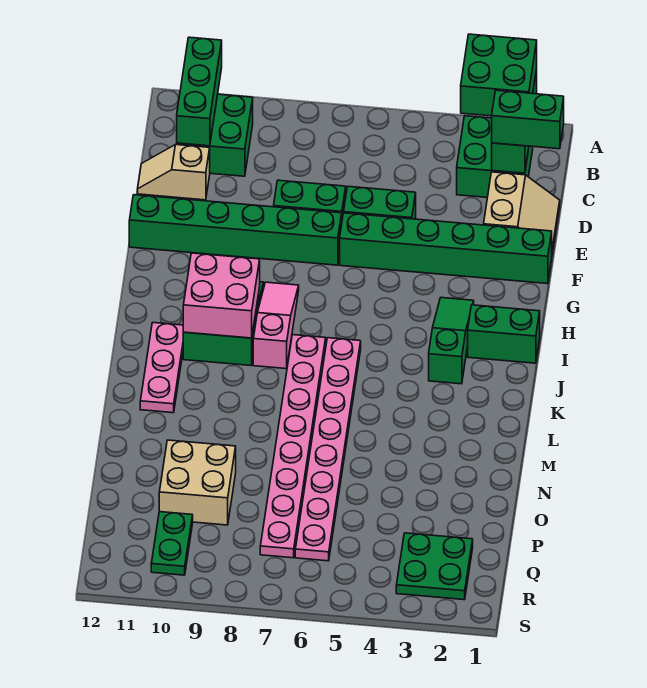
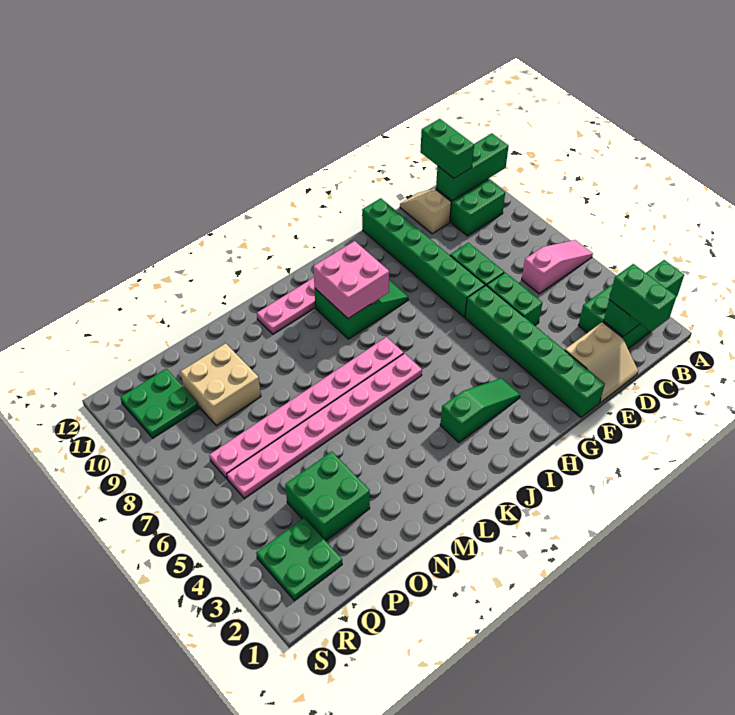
green 2x2 brick [461,34,537,116] -> green 2x2 brick moved to [285,452,370,541]
pink 1x3 slope [253,282,299,369] -> pink 1x3 slope moved to [522,240,593,294]
green 1x2 brick [468,305,540,363] -> green 1x2 brick moved to [420,119,474,178]
green 1x2 plate [151,512,193,575] -> green 2x2 plate [120,369,199,438]

